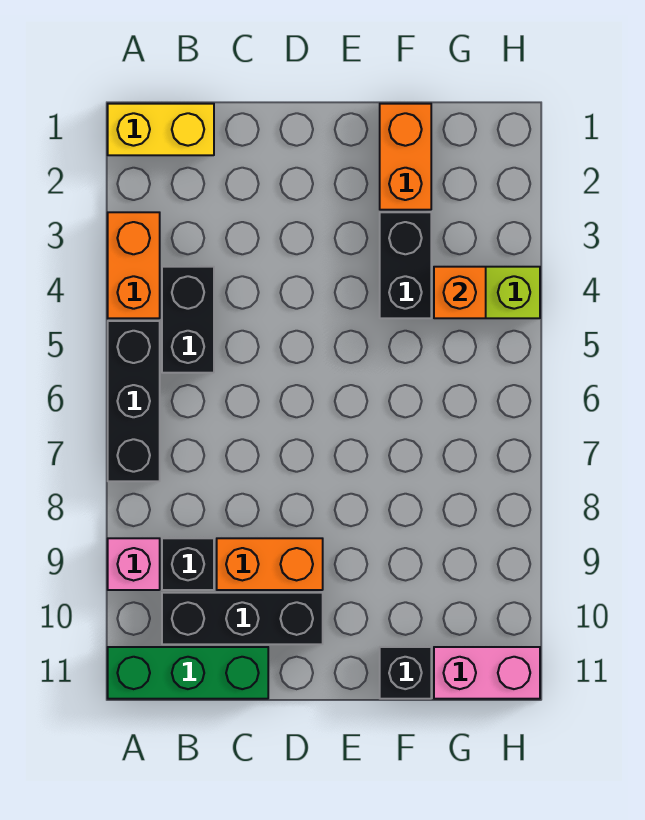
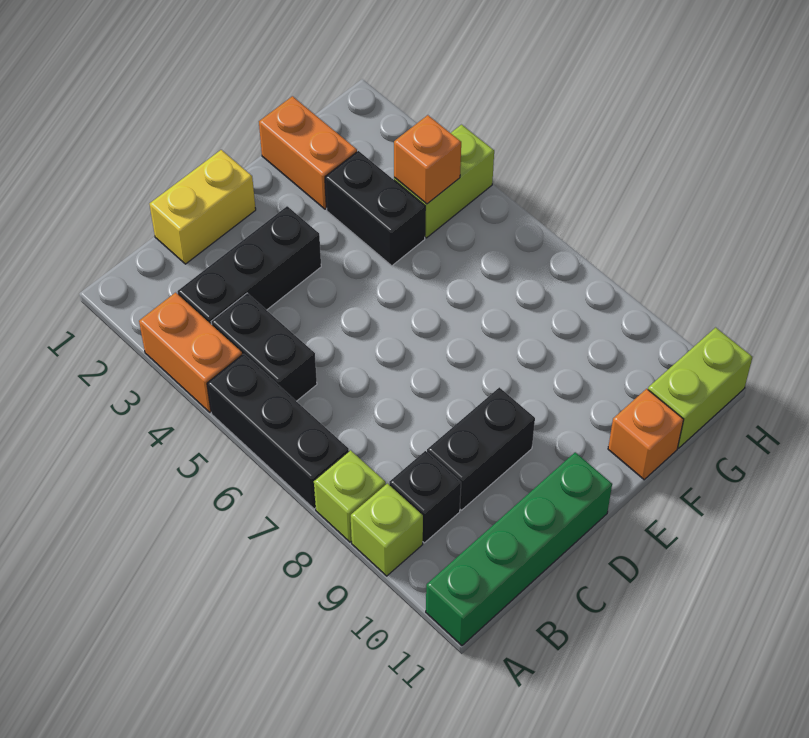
yellow 1x2 brick [108,104,214,155] -> yellow 1x2 brick moved to [149,150,256,264]
none -> lime 1x1 brick [314,450,386,542]
pink 1x1 brick [108,538,160,590] -> lime 1x1 brick [351,483,423,576]
green 1x3 brick [108,647,268,699] -> green 1x4 brick [426,452,612,645]
black 1x3 brick [162,593,323,644] -> black 1x3 brick moved to [177,206,321,325]
orange 1x2 brick [217,538,323,590] -> black 1x2 brick [427,387,535,510]
black 1x1 brick [380,647,431,699] -> orange 1x1 brick [608,389,684,480]
pink 1x2 brick [434,647,540,699] -> lime 1x2 brick [648,327,752,448]

